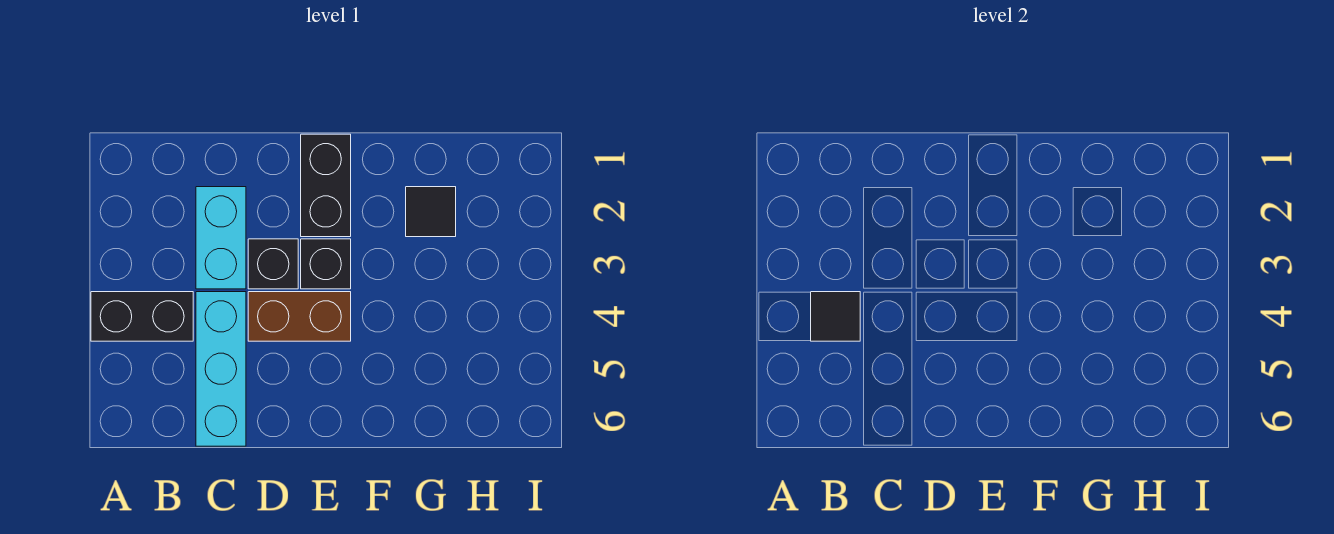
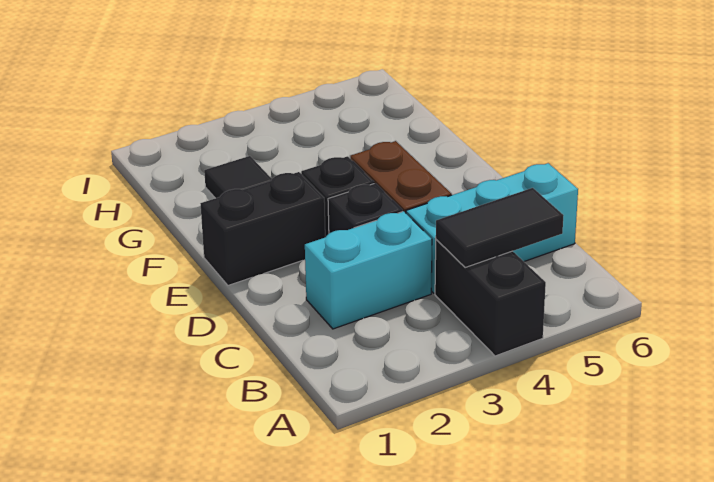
black 1x1 tile [811,292,860,341] -> black 1x2 tile [436,188,564,268]

